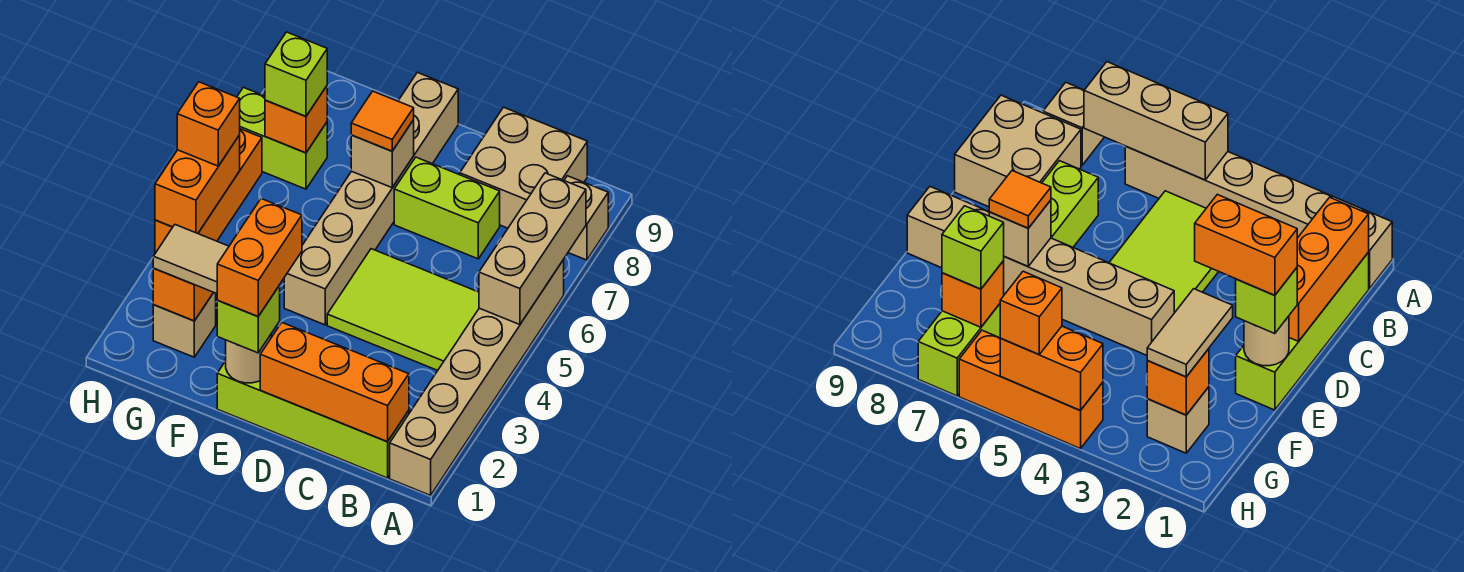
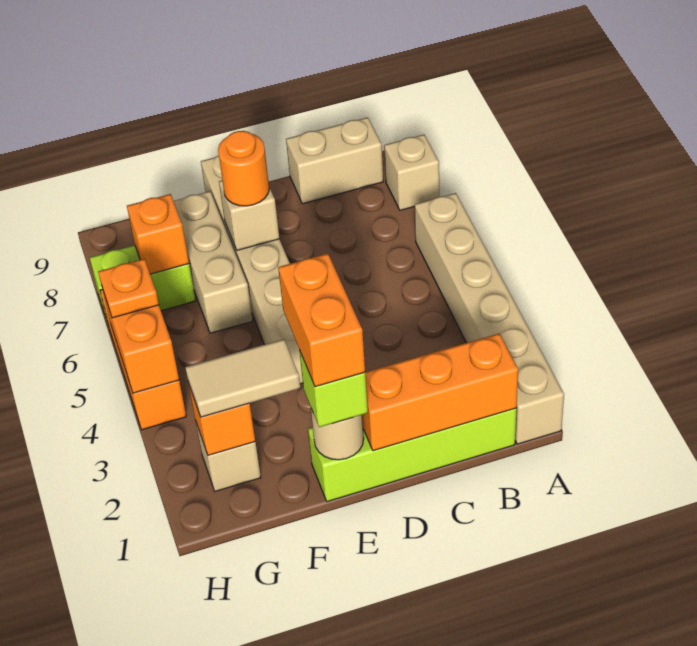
tan 1x3 brick [479,173,586,325] -> tan 1x3 brick moved to [174,191,253,333]
lime 2x3 tile [327,249,479,370] -> none
tan 2x2 brick [460,107,587,228] -> tan 1x2 brick [286,117,383,204]
lime 1x2 brick [394,157,500,259] -> none
orange 1x1 tile [351,91,414,151] -> orange 1x1 round brick [218,131,269,206]
lime 1x1 brick [265,32,327,116] -> none
orange 1x1 brick [177,82,240,166] -> orange 1x1 plate [98,259,159,318]

